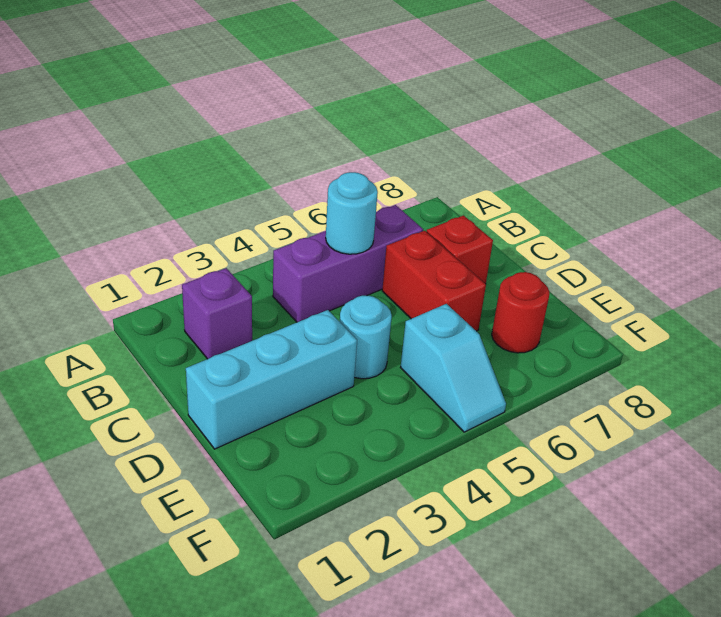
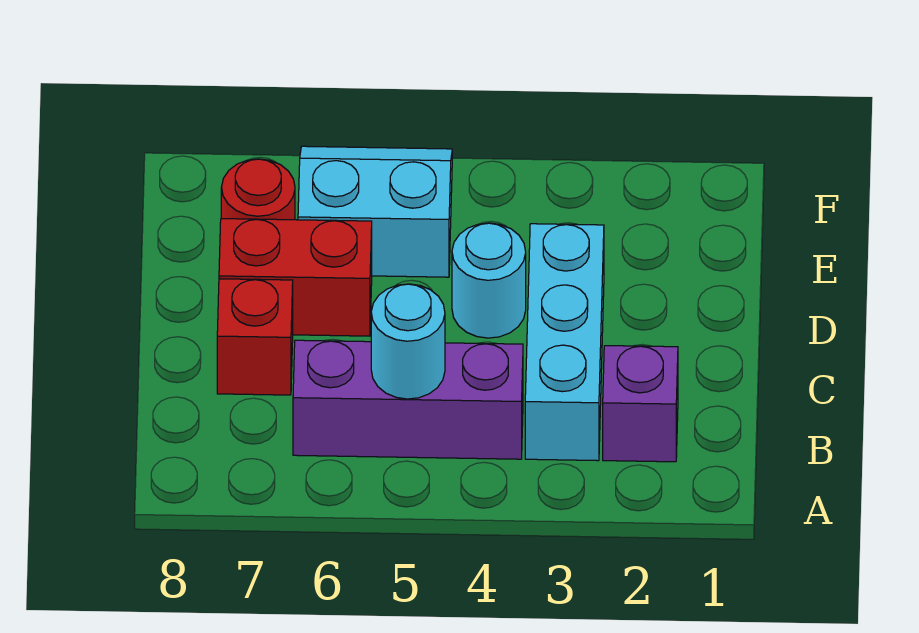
red 1x2 brick [382,231,486,331] -> red 1x2 brick turned to [219,219,372,336]
cyan 1x3 brick [186,310,357,449] -> cyan 1x3 brick turned to [525,224,604,461]
cyan 1x2 slope [401,304,506,432] -> cyan 2x2 slope [298,146,452,277]

